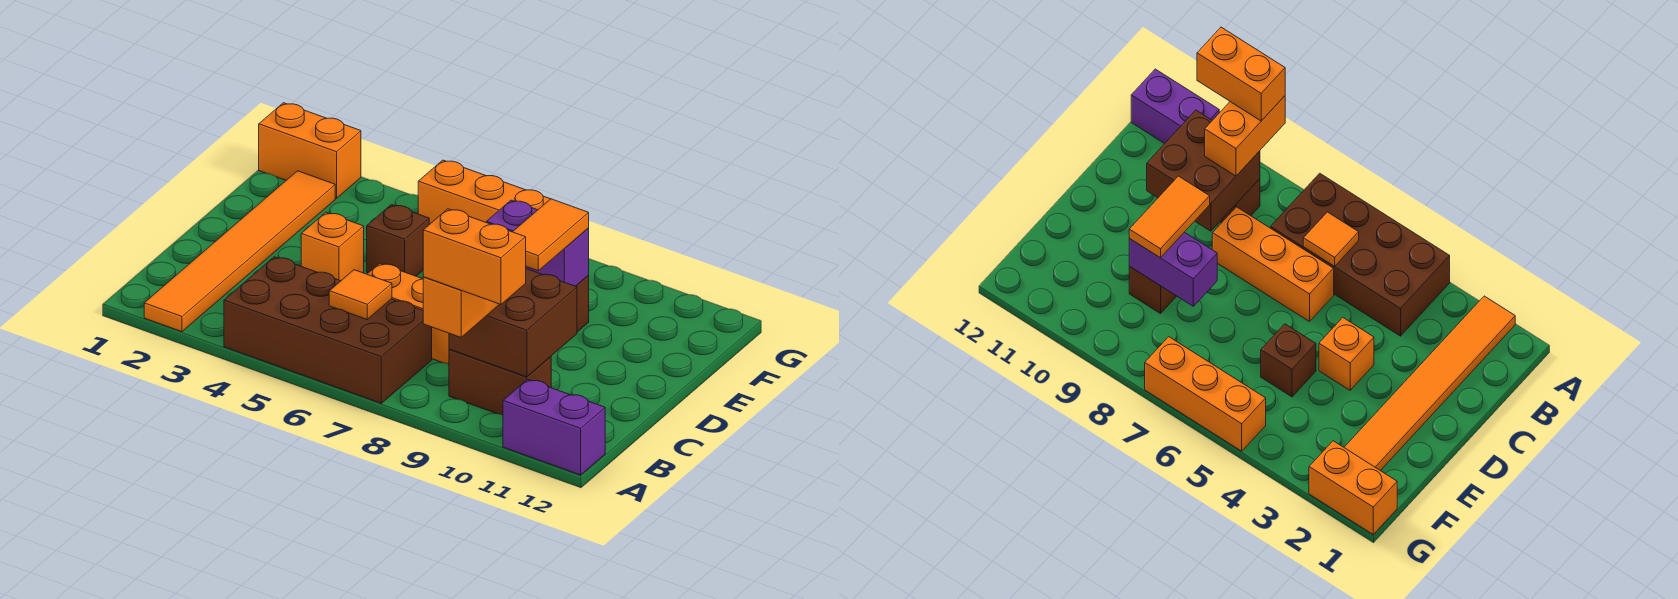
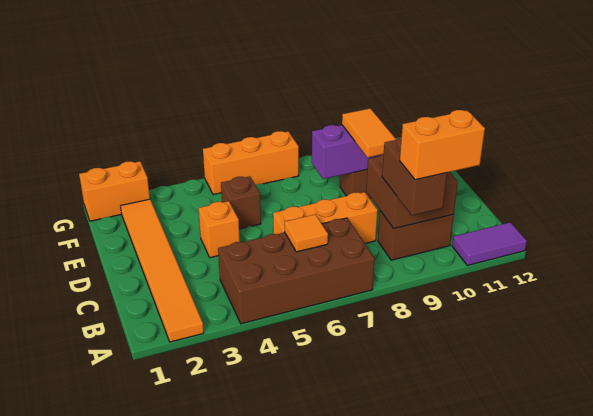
orange 1x2 brick [423,277,500,337] -> brown 1x2 brick [382,137,447,215]
purple 1x2 brick [503,379,605,475] -> purple 1x2 tile [452,222,527,265]

